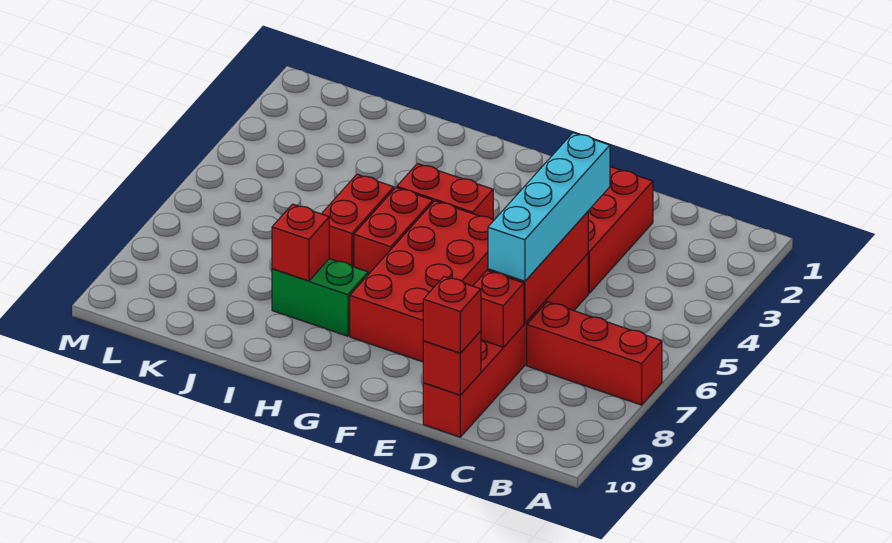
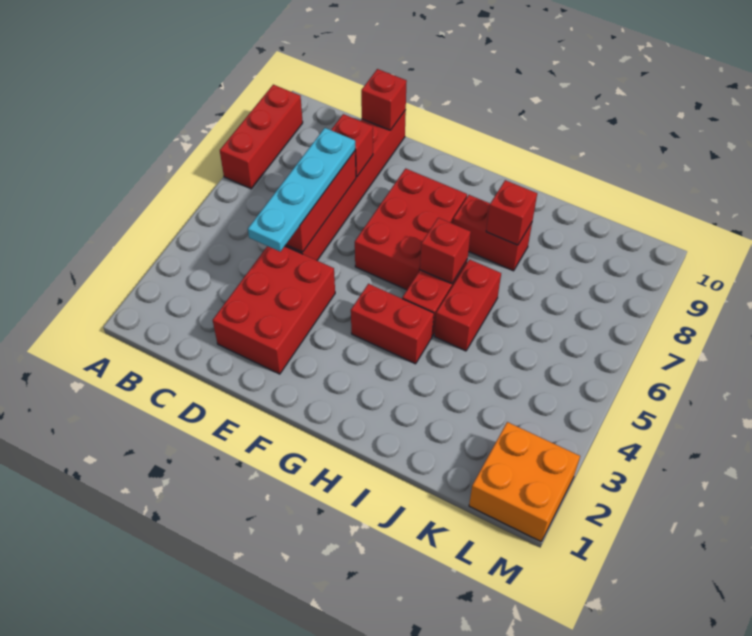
red 1x3 brick [527,302,662,405] -> red 1x3 brick turned to [220,85,303,189]
cyan 1x4 brick [488,133,610,281] -> cyan 1x4 plate [248,128,355,252]
red 1x1 brick [423,277,481,353] -> red 1x1 brick moved to [420,218,471,284]
red 2x4 brick [350,201,494,362] -> red 2x3 brick [355,169,467,290]
green 1x2 brick [272,259,368,336] -> red 1x2 brick [453,195,532,271]
none -> orange 2x2 brick [469,422,580,541]

